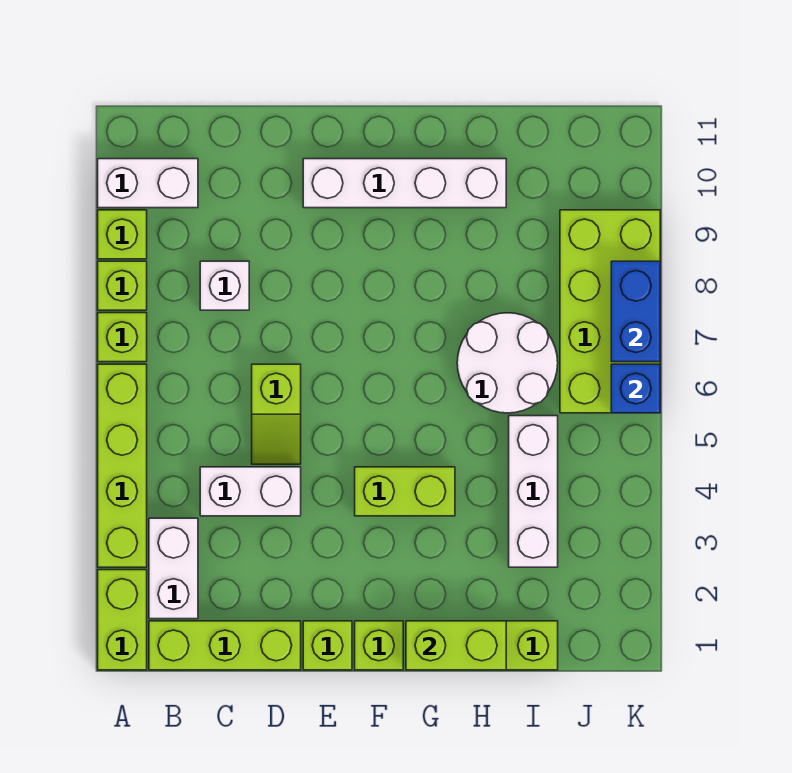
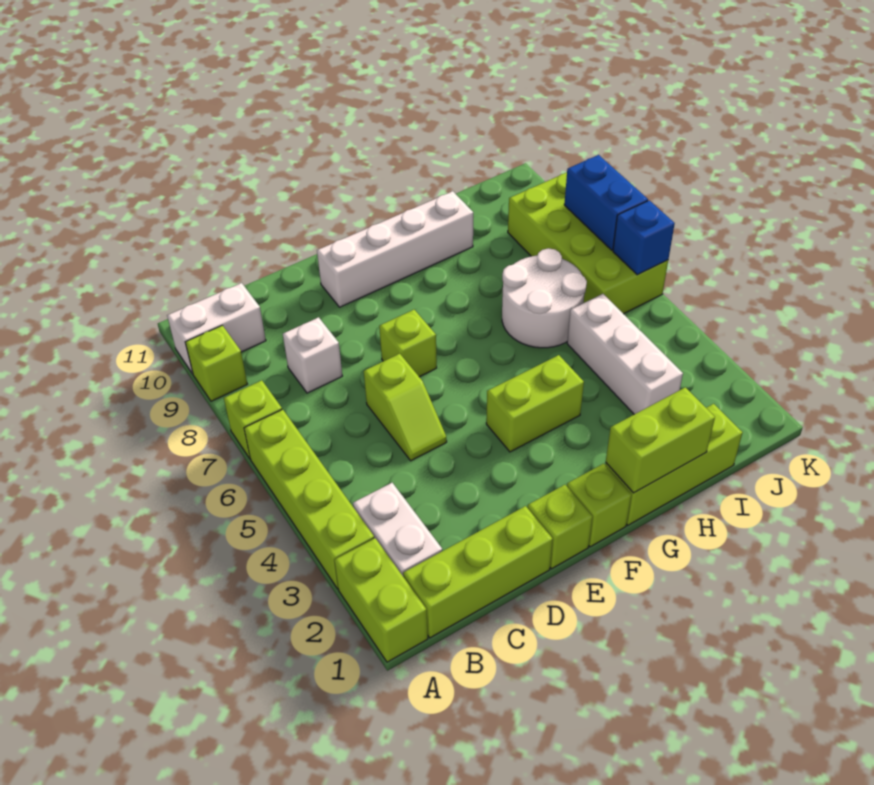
lime 1x1 brick [98,261,147,310] -> lime 1x1 brick moved to [379,310,437,377]
white 1x2 brick [200,467,301,516] -> none

